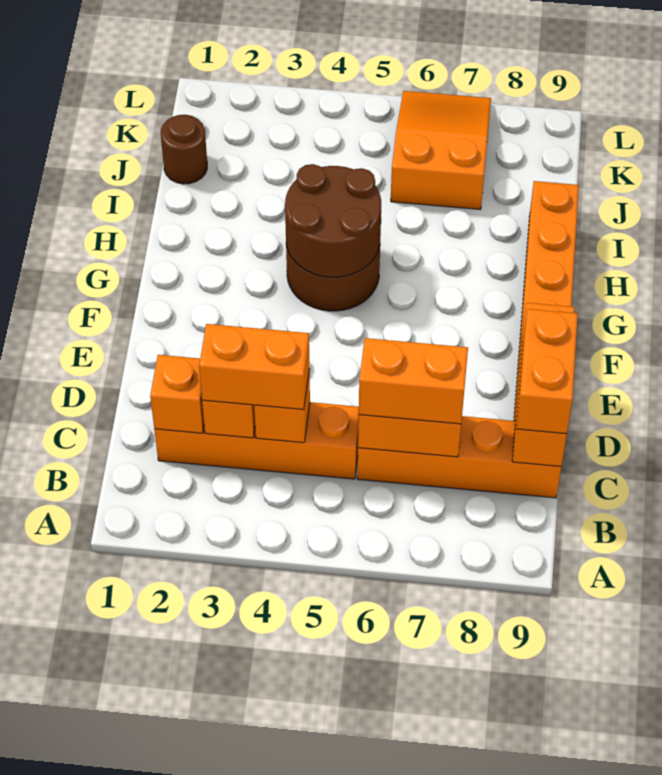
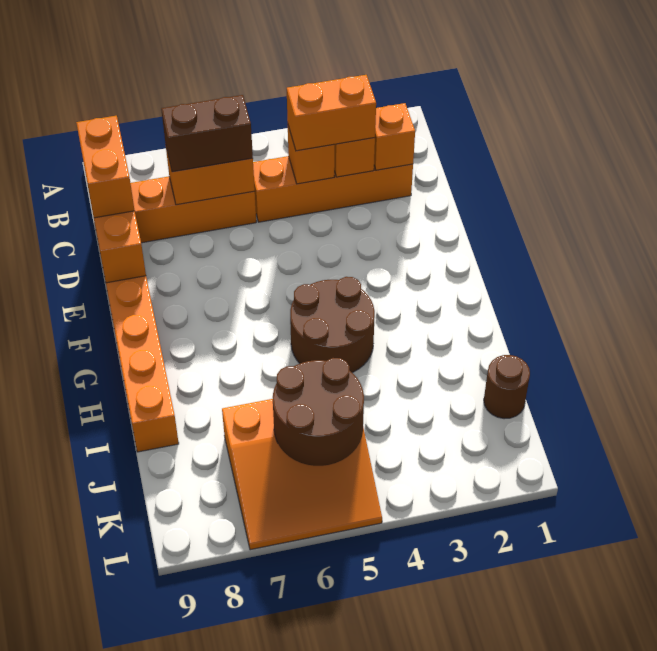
orange 1x2 brick [359,338,468,424] -> brown 1x2 brick [161,95,253,172]
brown 2x2 round brick [285,164,381,277] -> brown 2x2 round brick moved to [273,358,364,466]
orange 2x3 slope [391,91,491,210] -> orange 3x3 slope [222,399,382,550]

